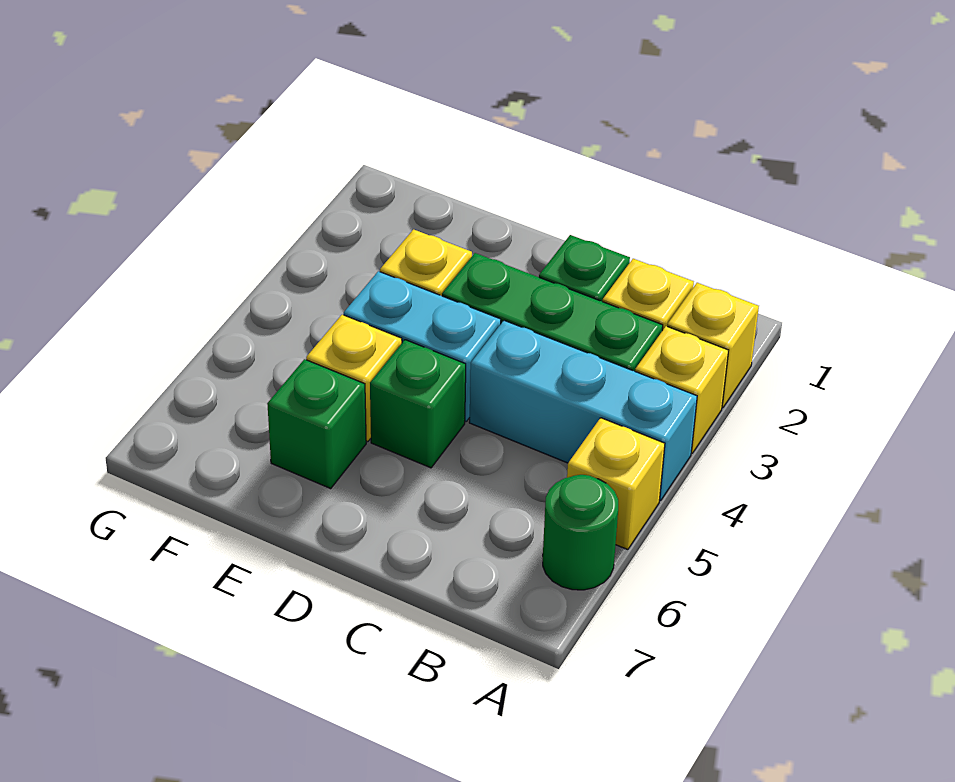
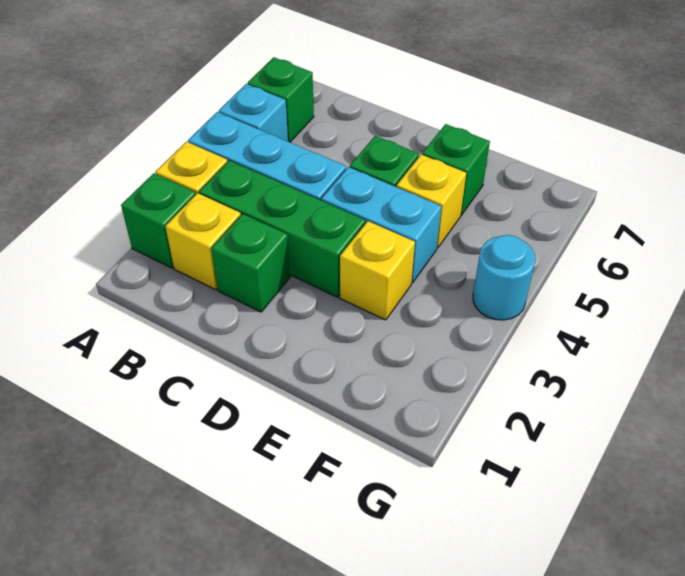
yellow 1x1 brick [667,283,759,408] -> green 1x1 brick [121,173,196,268]
yellow 1x1 brick [567,418,665,550] -> cyan 1x1 brick [219,84,288,141]
green 1x1 round brick [543,475,618,590] -> green 1x1 brick [248,57,314,142]
none -> cyan 1x1 round brick [473,235,535,320]

